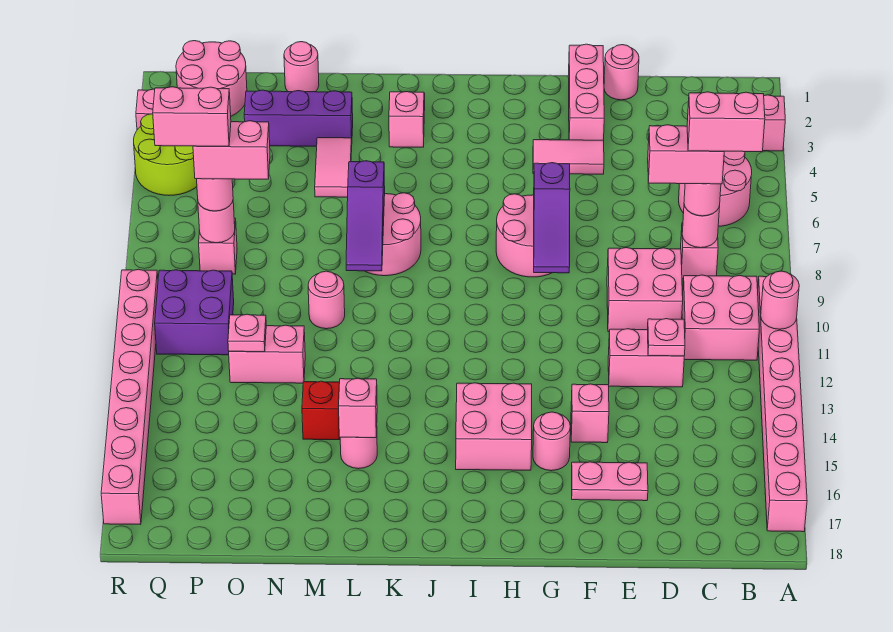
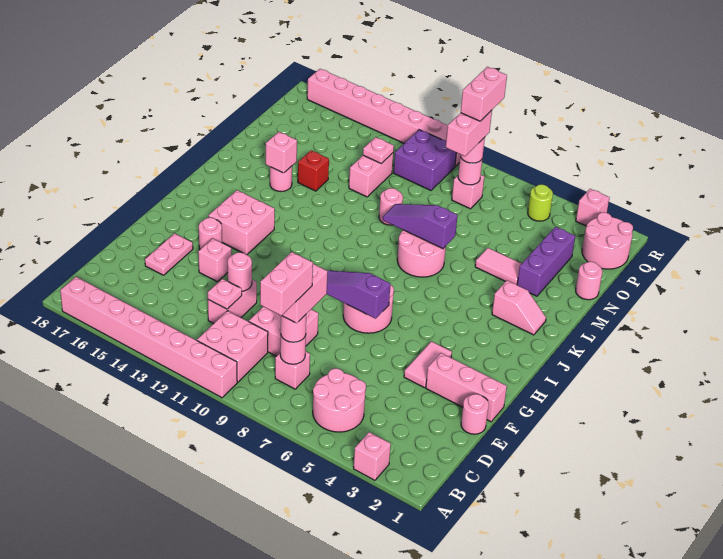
pink 1x1 round brick [761,271,799,329] -> pink 1x1 round brick moved to [228,252,252,291]
lime 2x2 round brick [134,114,197,195] -> lime 1x1 round brick [528,185,553,221]

